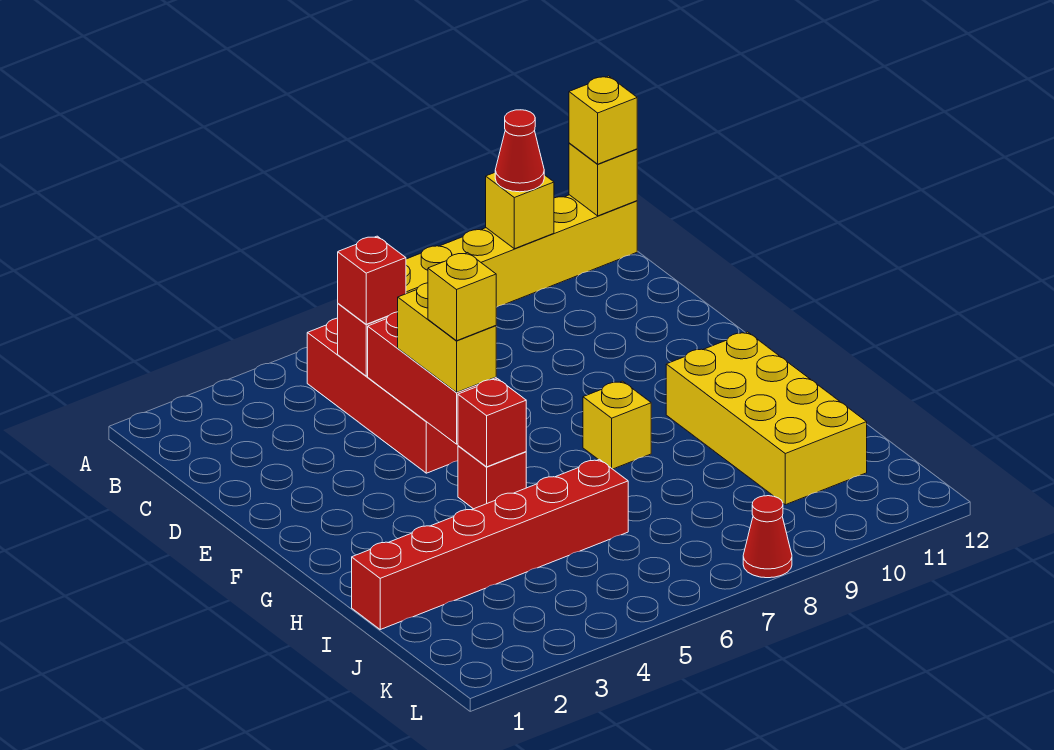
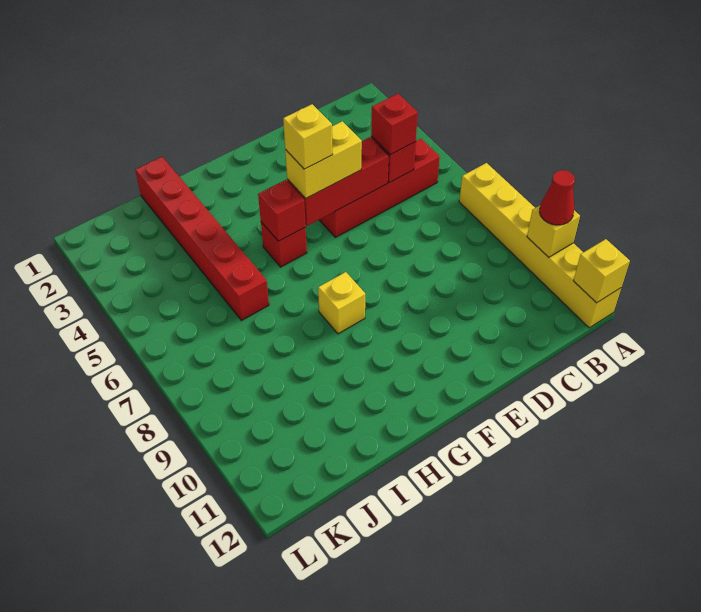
yellow 1x1 brick [569,76,637,164] -> none
yellow 2x4 brick [666,332,867,505] -> none
red 1x1 cone [743,496,792,578] -> none

